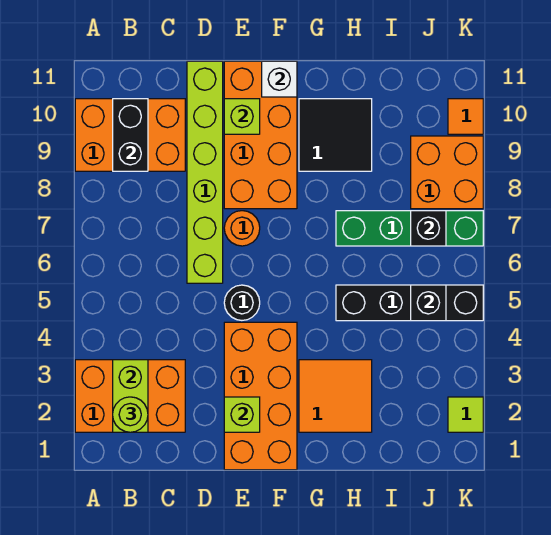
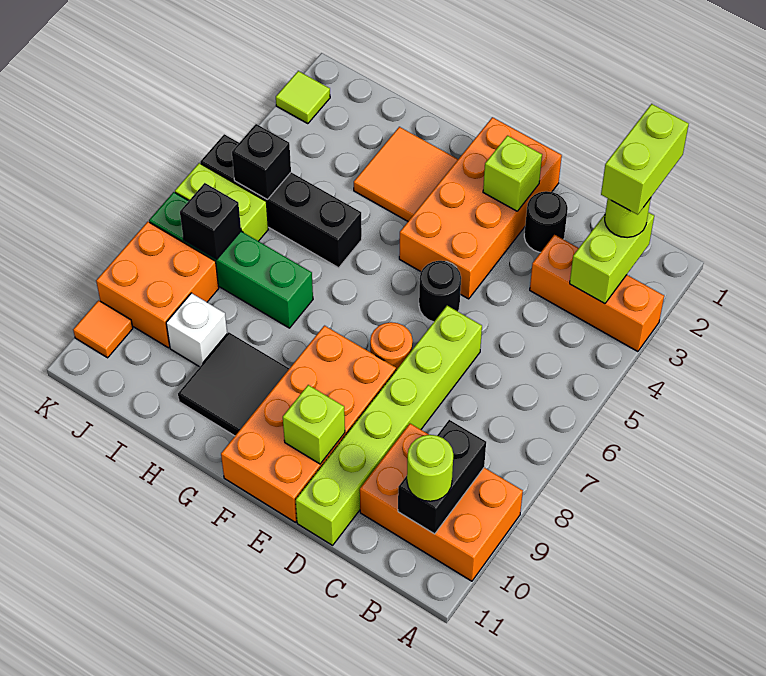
orange 2x3 brick [75,360,185,432] -> orange 1x3 brick [530,235,664,352]
none -> lime 1x2 brick [601,104,689,215]
none -> lime 1x1 round brick [407,435,453,501]
none -> black 1x1 round brick [524,191,568,252]
white 1x1 brick [262,61,297,97] -> white 1x1 brick moved to [166,293,227,367]
none -> lime 1x2 brick [175,163,268,241]

